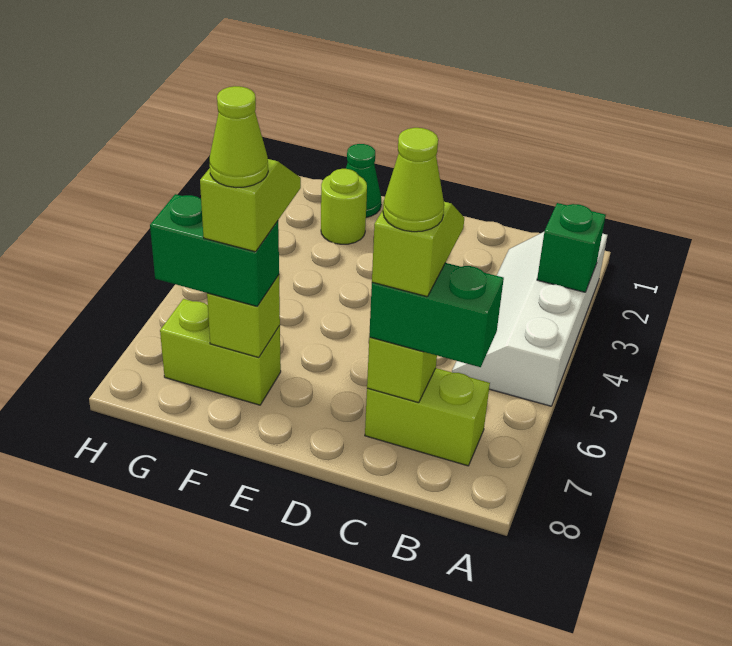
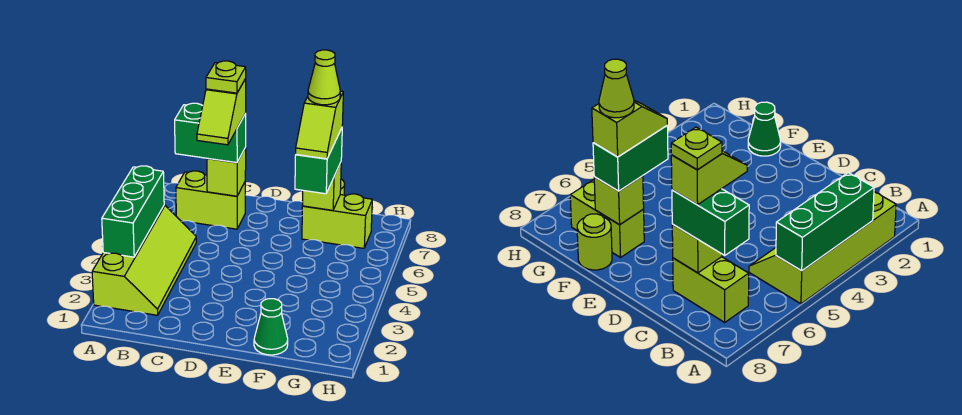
white 2x4 slope [452,232,607,406] -> lime 2x4 slope [92,205,196,315]
green 1x1 brick [537,203,606,292] -> green 1x3 brick [102,166,164,257]
lime 1x1 cone [383,128,444,232] -> lime 1x1 plate [206,61,246,93]
lime 1x1 round brick [321,169,367,244] -> lime 1x1 round brick moved to [577,214,612,270]
green 1x2 brick [150,194,279,306] -> green 1x2 brick turned to [295,128,342,194]

